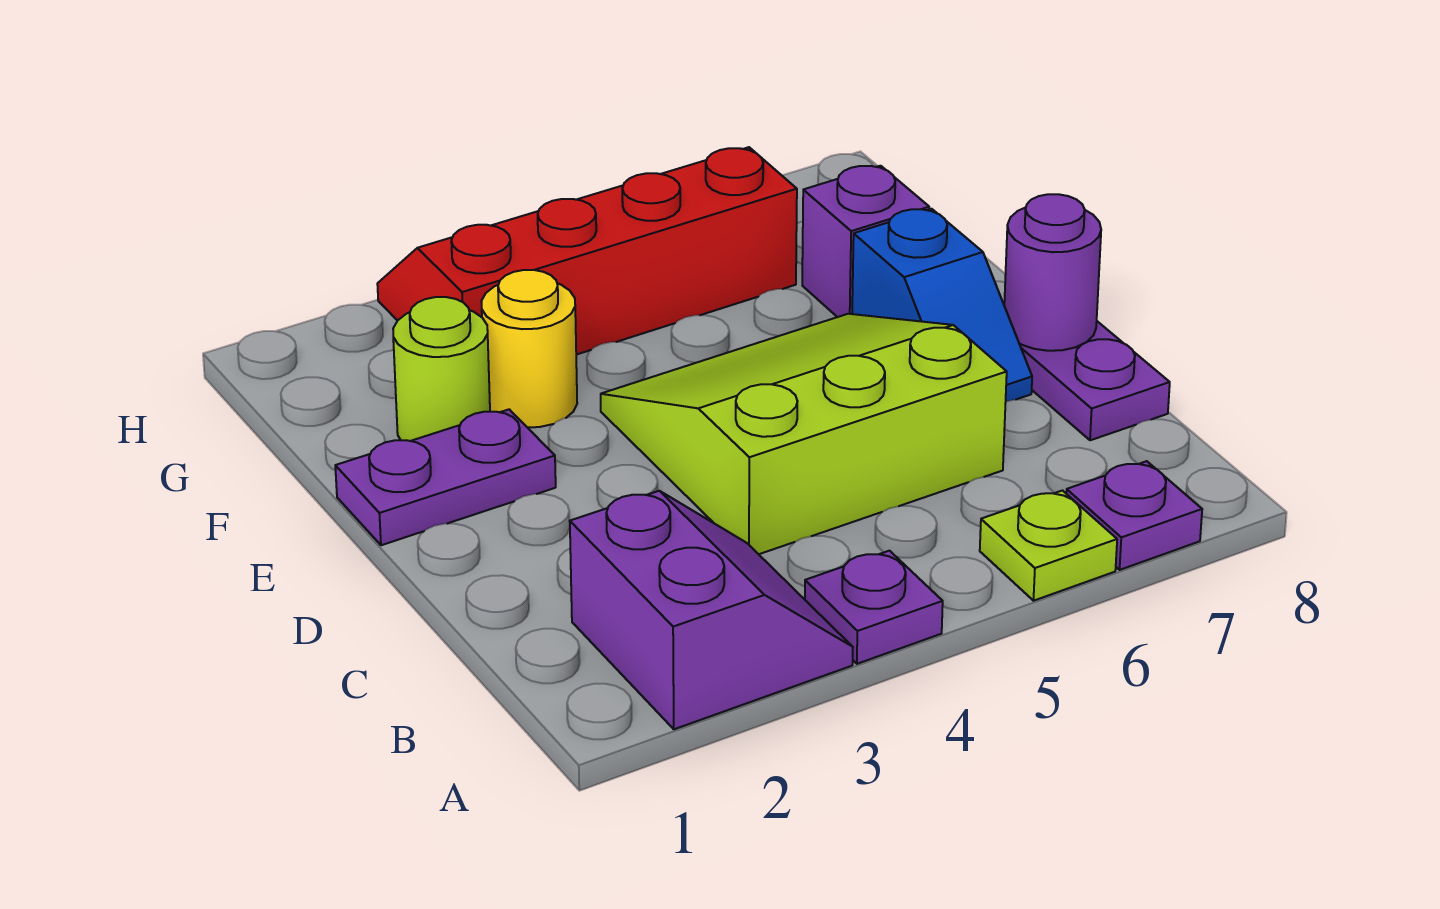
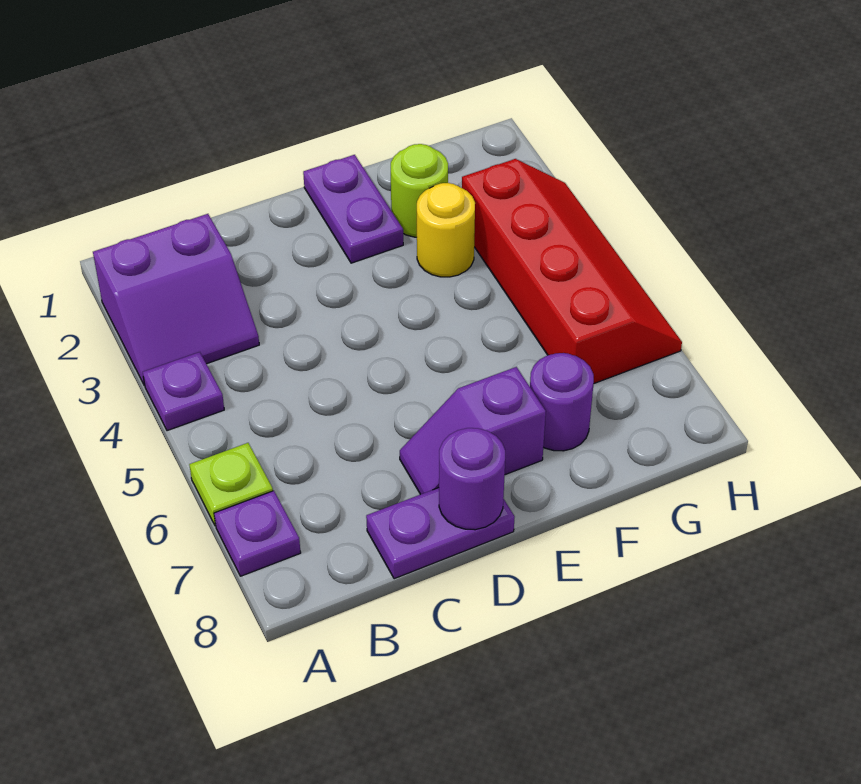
lime 3x3 slope [601,314,1007,554] -> none
blue 1x2 slope [852,209,1032,401] -> purple 1x2 slope [400,367,546,494]
purple 1x1 brick [802,166,929,317] -> purple 1x1 round brick [530,353,594,451]

